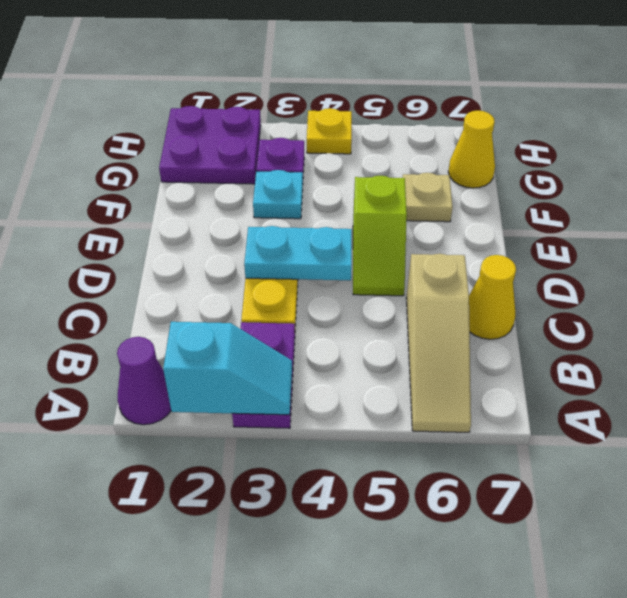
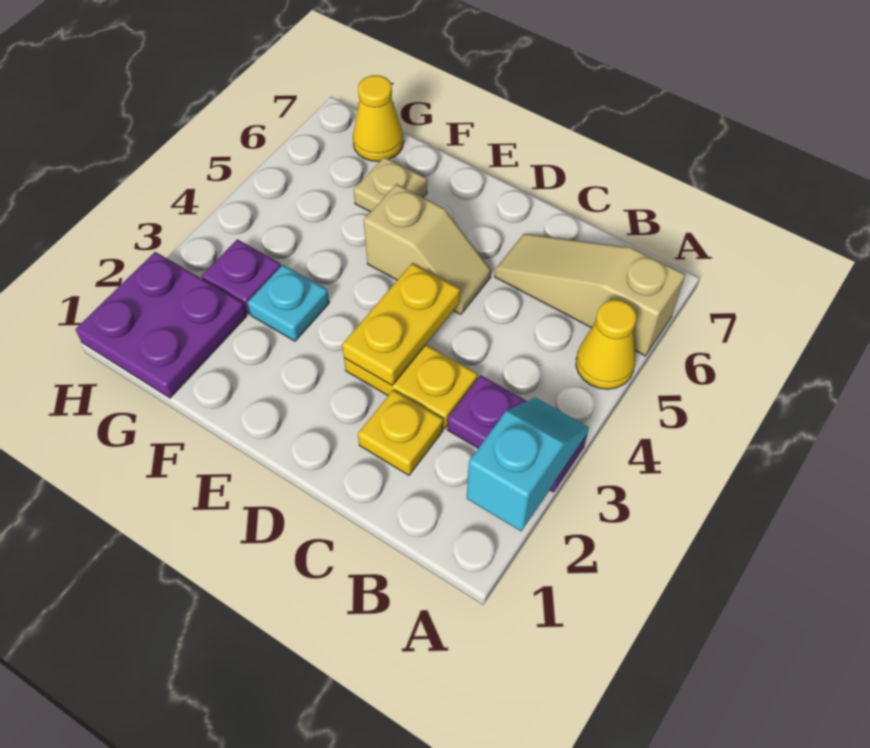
purple 1x1 cone [117,337,171,425] -> none
tan 1x3 slope [406,254,471,432] -> tan 1x3 slope turned to [494,234,685,356]
yellow 1x1 cone [469,255,516,339] -> yellow 1x1 cone moved to [576,300,636,389]
cyan 1x2 plate [244,226,352,280] -> yellow 1x2 plate [342,263,460,385]
lime 1x2 slope [353,176,407,296] -> tan 1x2 slope [364,184,491,314]
yellow 1x1 plate [307,108,352,154] -> yellow 1x1 plate moved to [358,390,443,475]

